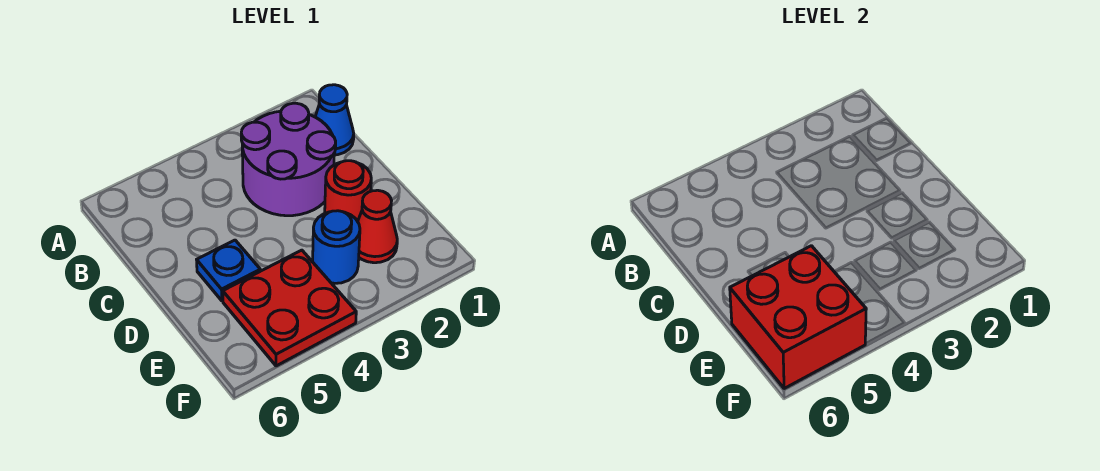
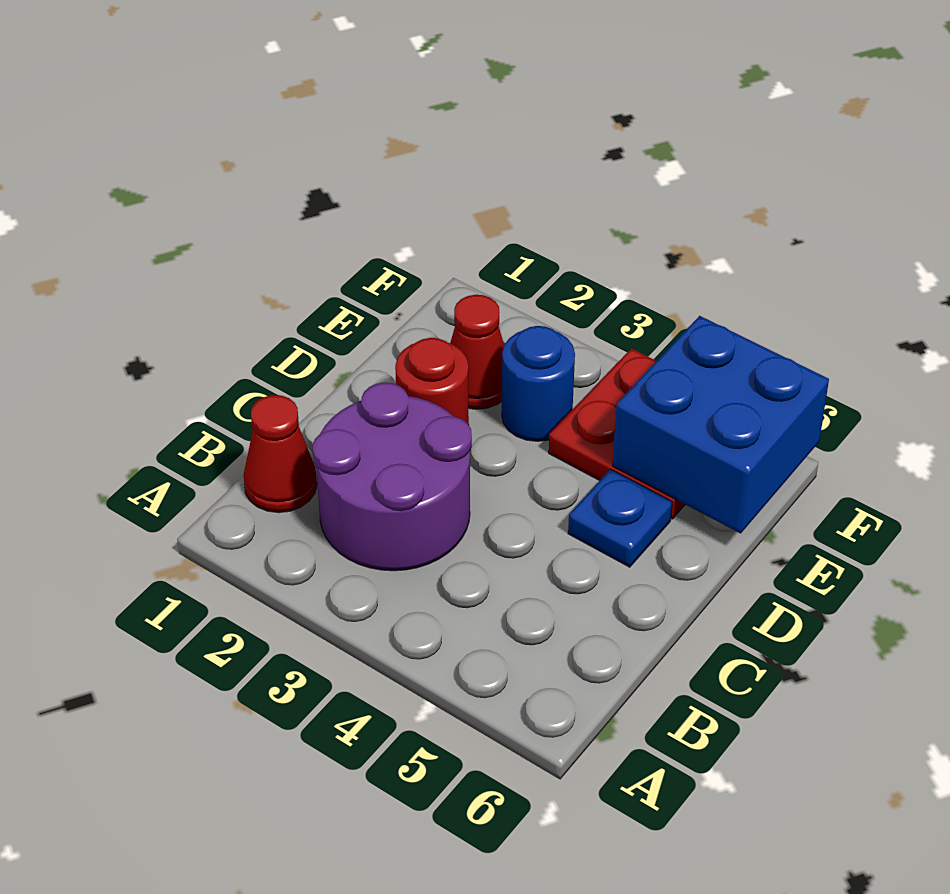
blue 1x1 cone [315,85,354,155] -> red 1x1 cone [244,395,317,513]
red 2x2 brick [730,246,866,389] -> blue 2x2 brick [613,316,829,533]

